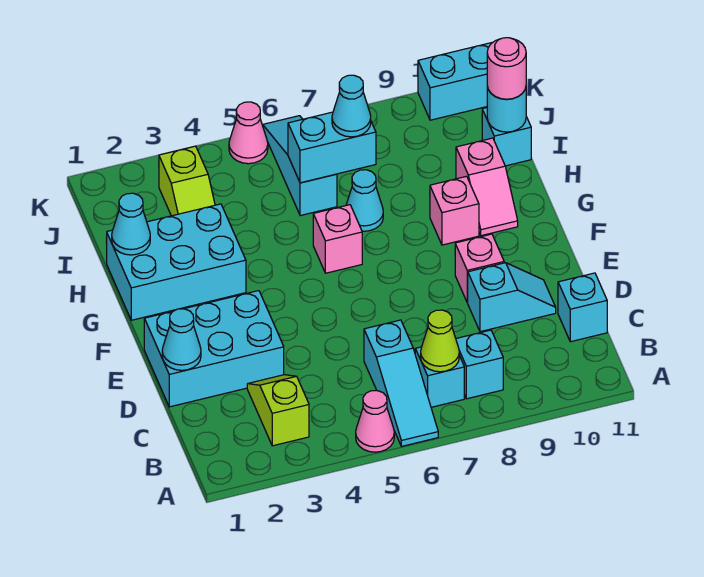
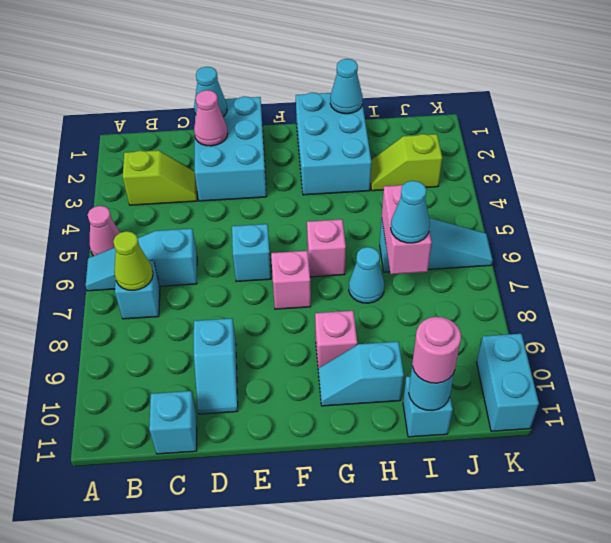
cyan 1x1 brick [456,330,503,399] -> cyan 1x1 brick moved to [232,224,271,282]
pink 1x1 brick [455,234,504,303] -> pink 1x1 brick moved to [271,251,311,309]
pink 1x2 slope [456,138,518,236] -> cyan 1x2 slope [318,342,404,406]
cyan 1x2 brick [288,112,376,183] -> pink 1x2 brick [382,185,432,274]
pink 1x1 cone [229,102,268,164] -> pink 1x1 cone moved to [194,90,228,146]

